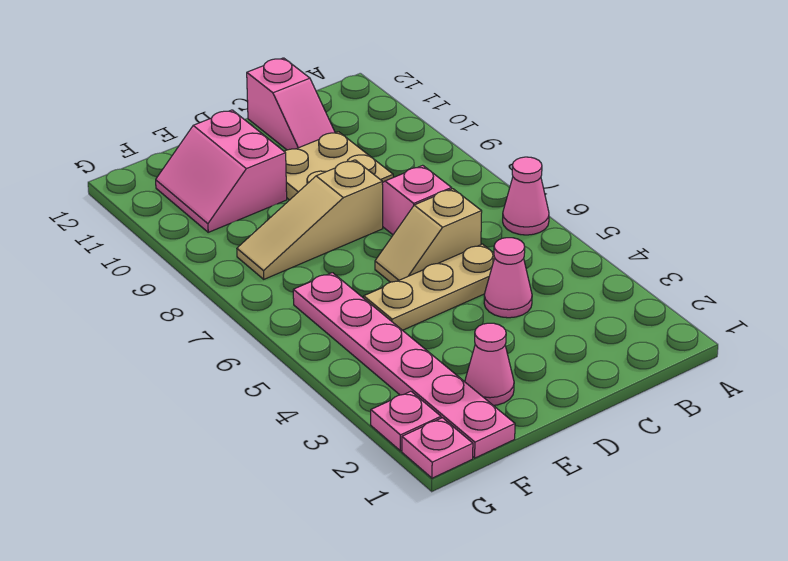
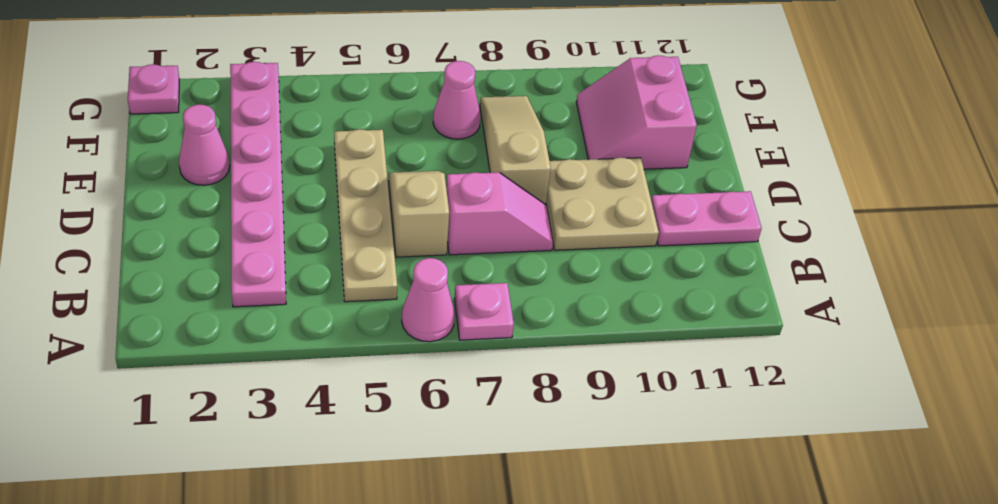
pink 1x1 cone [484,238,532,318] -> pink 1x1 cone moved to [433,61,481,139]
tan 1x3 plate [364,244,495,330] -> tan 1x4 plate [334,129,397,302]
pink 1x2 slope [247,58,335,150] -> pink 1x2 plate [651,191,762,246]
pink 2x2 slope [156,110,287,232] -> pink 2x2 slope turned to [576,55,697,169]
pink 1x6 plate [293,273,515,458] -> pink 1x6 plate turned to [230,62,286,307]
pink 1x1 plate [371,391,441,451] -> pink 1x1 plate moved to [454,283,514,340]

